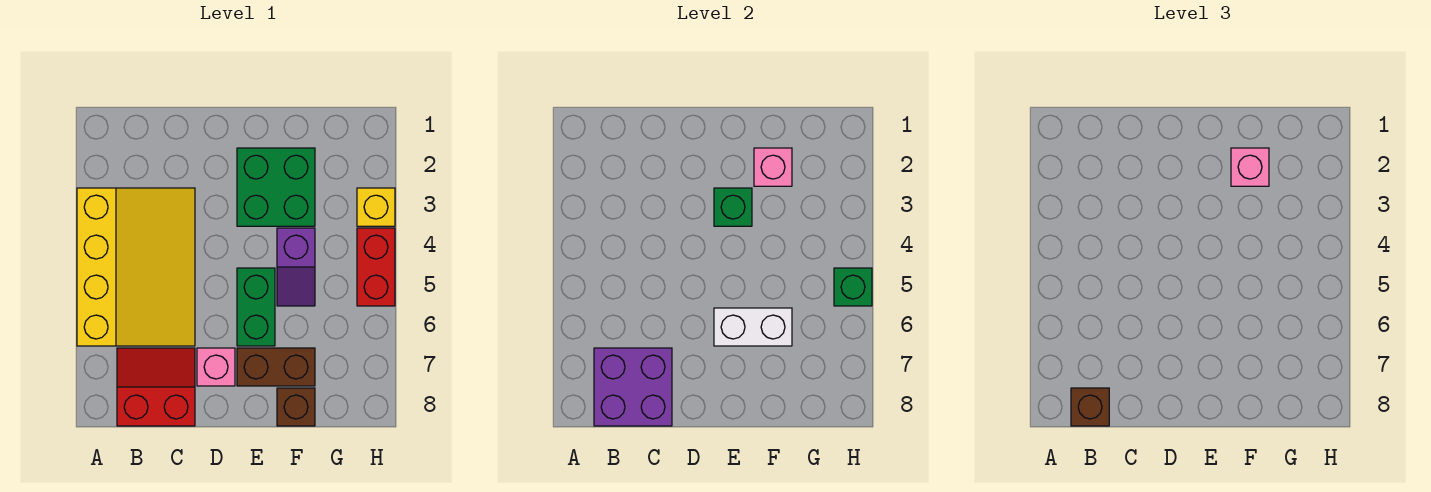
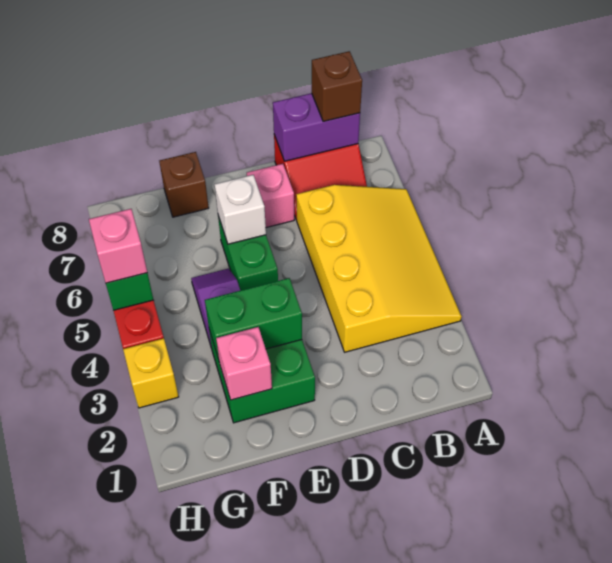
yellow 3x4 slope [77,188,195,346] -> yellow 3x4 slope turned to [296,185,462,352]
purple 2x2 brick [594,348,672,426] -> purple 1x2 brick [273,93,360,161]
green 1x1 brick [714,188,752,226] -> green 1x2 brick [205,278,302,360]
white 1x2 brick [714,308,792,346] -> white 1x1 brick [214,175,266,244]
brown 1x2 brick [237,348,315,386] -> none
pink 1x1 brick [1231,148,1269,186] -> pink 1x1 brick moved to [89,209,147,283]

